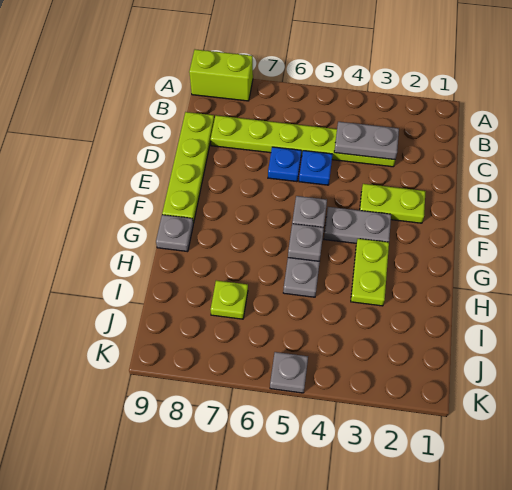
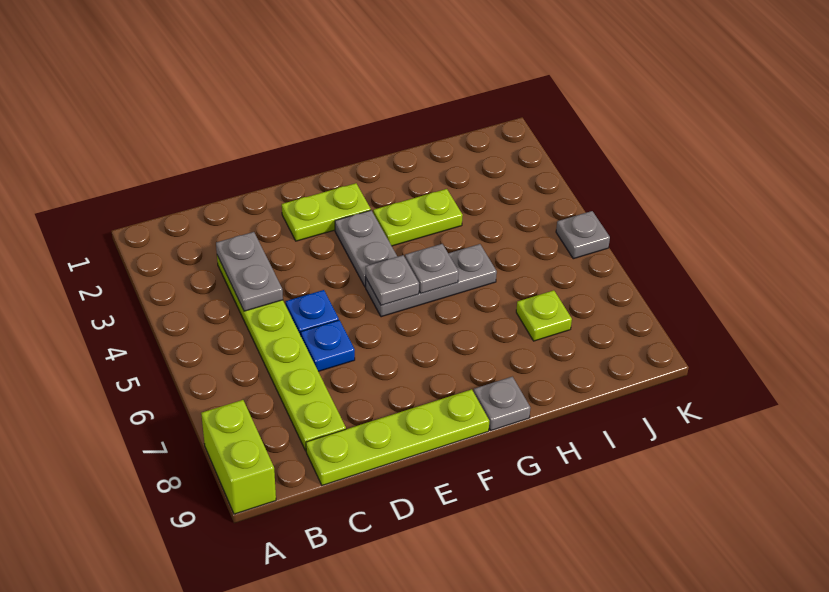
lime 1x2 plate [360,184,426,223] -> lime 1x2 plate turned to [282,183,371,241]

